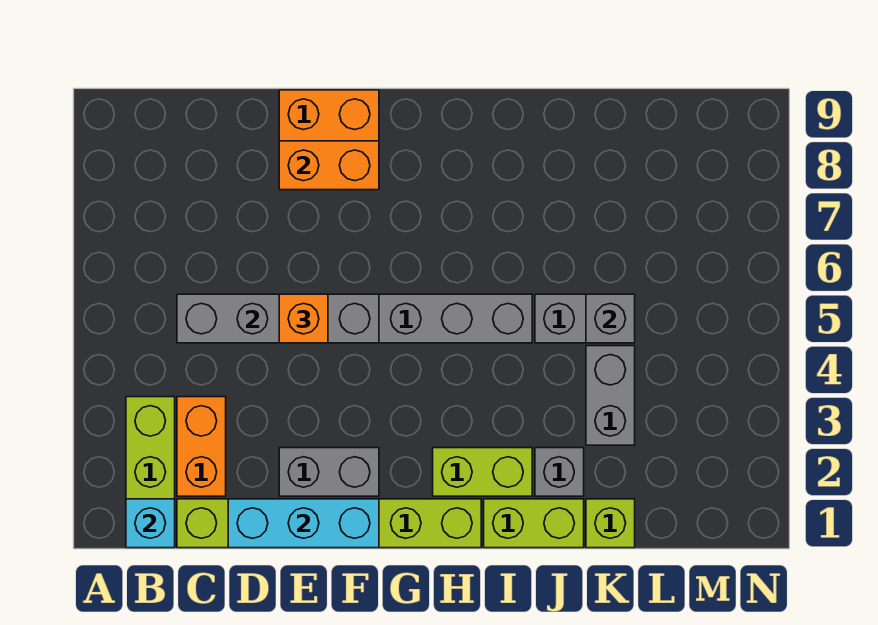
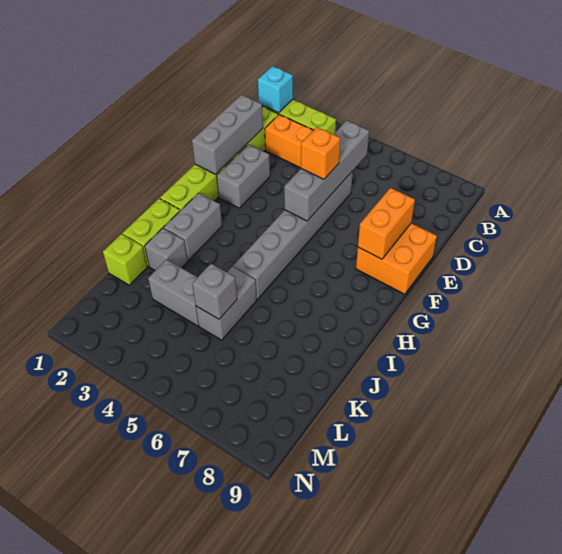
cyan 1x3 brick [228,499,379,548] -> grey 1x3 brick [192,95,263,174]
lime 1x2 brick [433,448,532,496] -> grey 1x2 brick [164,193,222,260]

